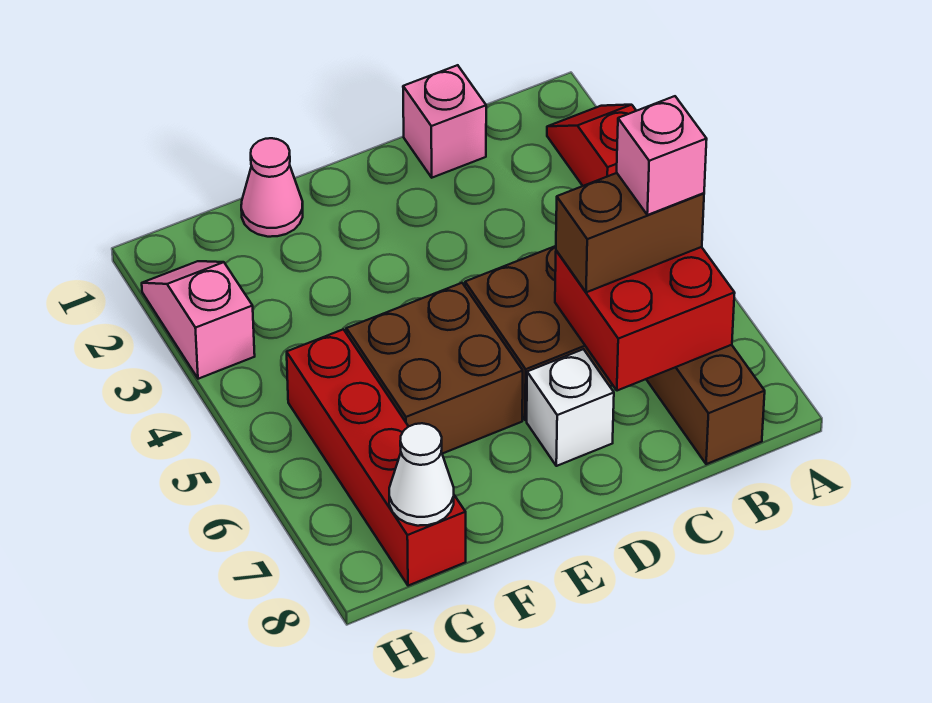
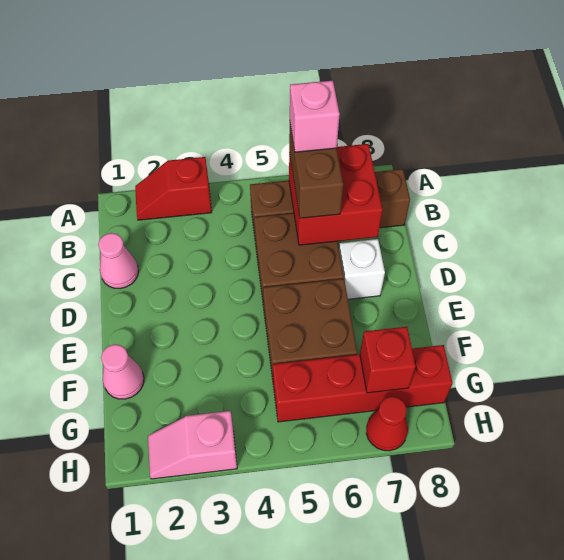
pink 1x1 brick [403,65,486,178] -> pink 1x1 cone [98,233,139,289]
none -> red 1x1 brick [360,327,416,393]
white 1x1 cone [389,423,454,526] -> none
none -> red 1x1 cone [366,397,408,451]

